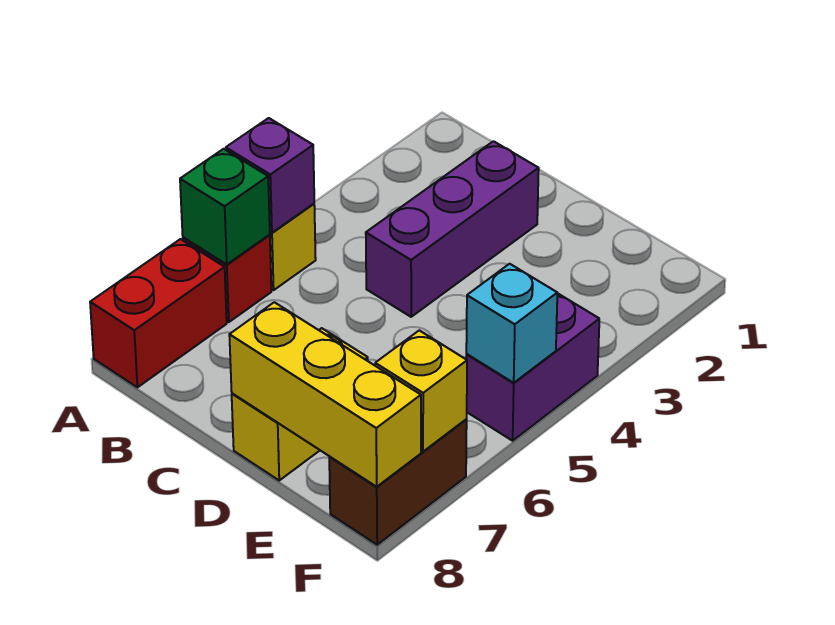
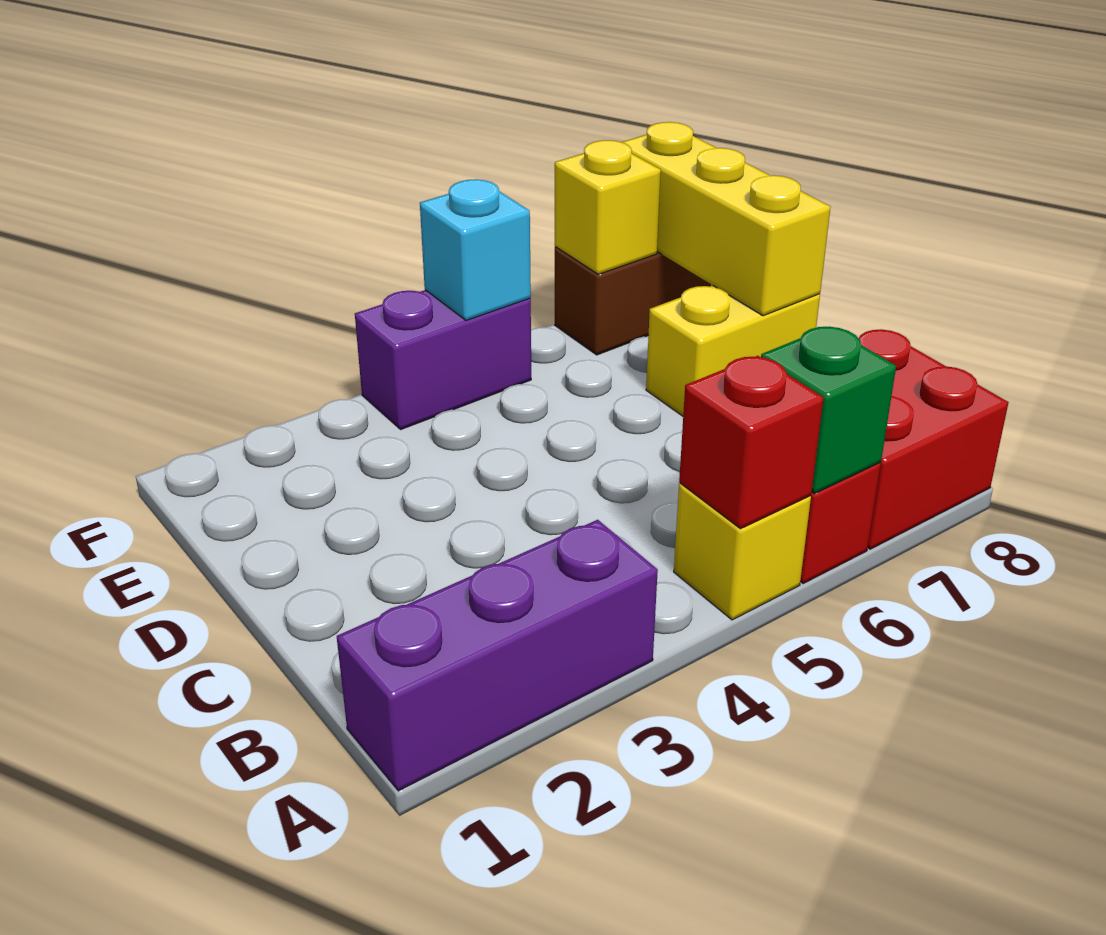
purple 1x1 brick [226,118,314,233] -> red 1x1 brick [679,356,823,529]
red 1x2 brick [90,239,227,387] -> red 2x2 brick [859,330,1009,549]
purple 1x3 brick [366,141,539,317] -> purple 1x3 brick moved to [337,520,658,791]

